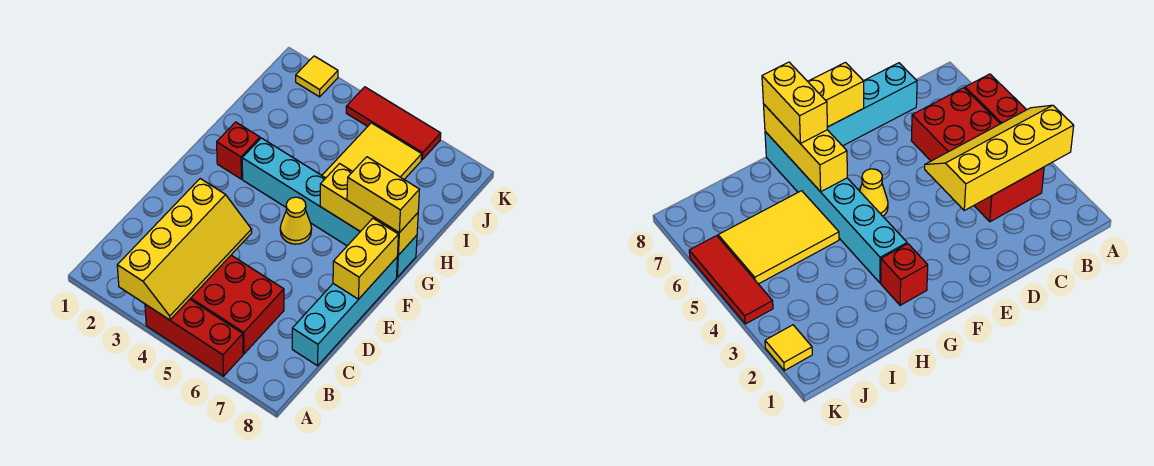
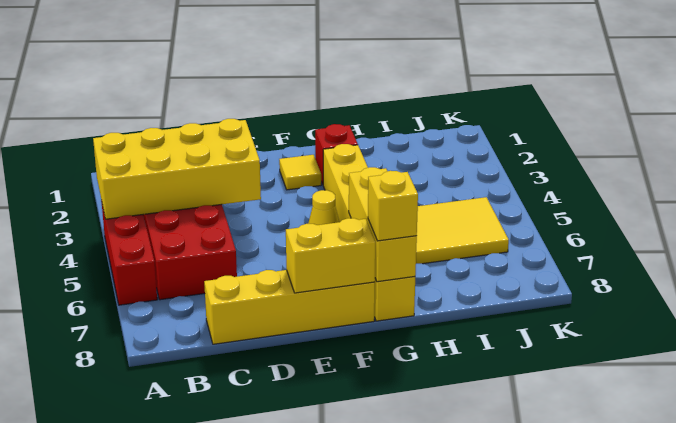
yellow 2x4 slope [117,179,252,320] -> yellow 2x4 brick [93,119,261,219]
cyan 1x4 brick [292,258,397,366] -> yellow 1x4 brick [204,270,375,344]
cyan 1x6 brick [242,138,417,277] -> yellow 1x6 brick [323,144,415,321]
yellow 1x2 brick [347,157,419,233] -> yellow 1x1 brick [368,171,418,241]
yellow 1x1 tile [296,56,338,97] -> yellow 1x1 tile moved to [279,155,321,190]
red 1x3 tile [346,87,441,160] -> none

